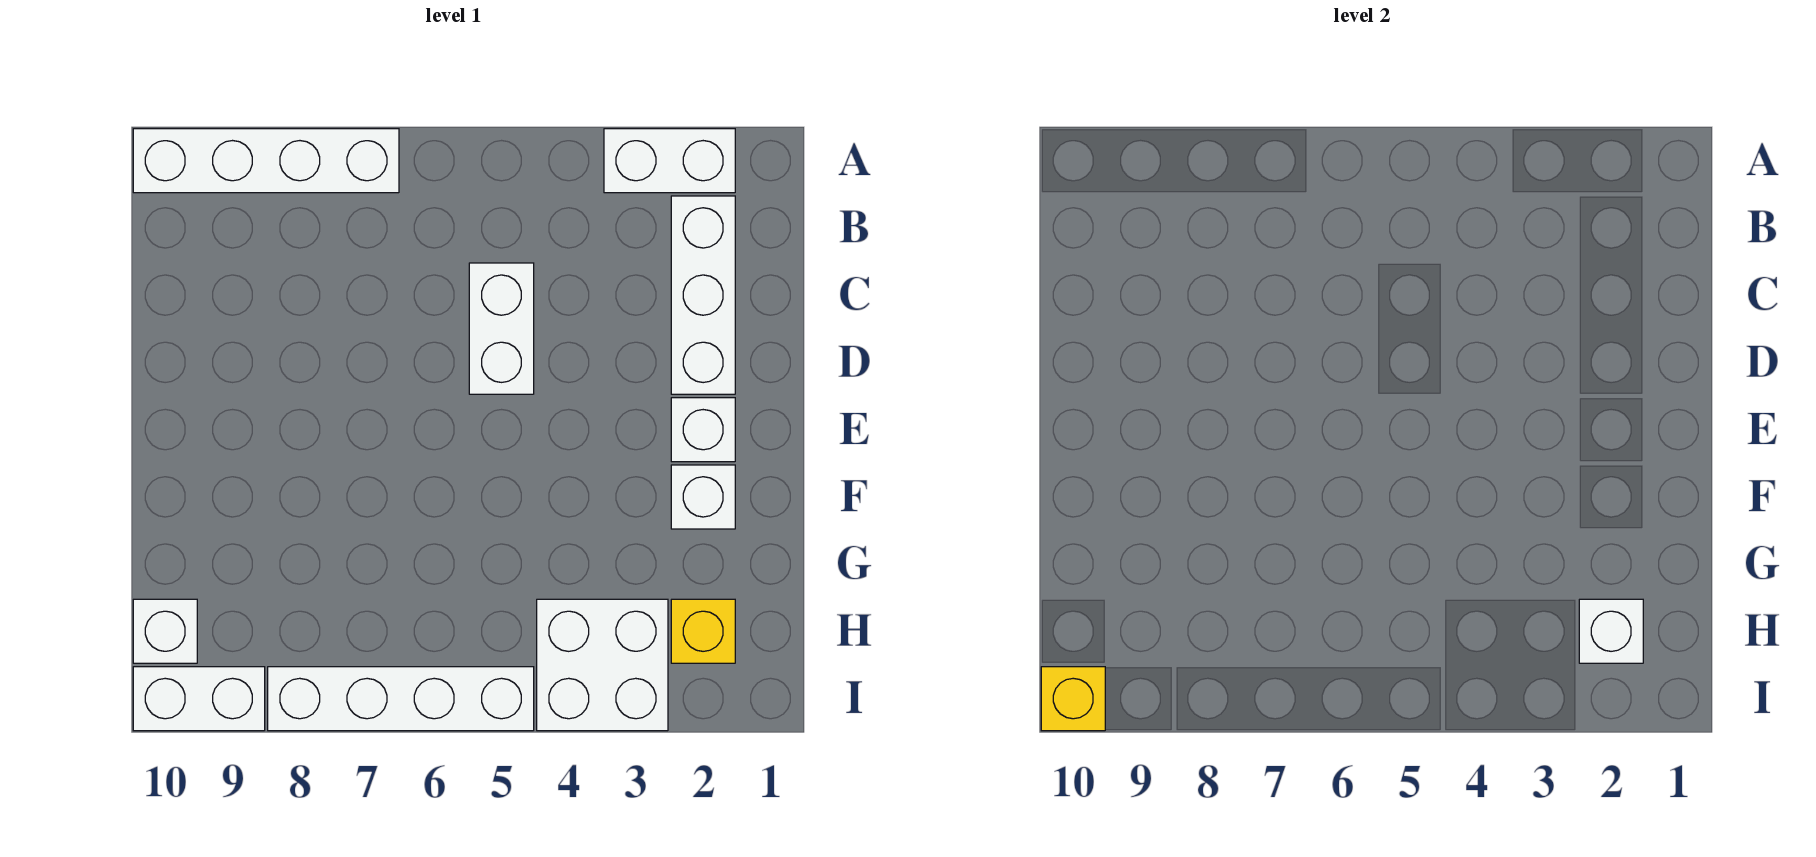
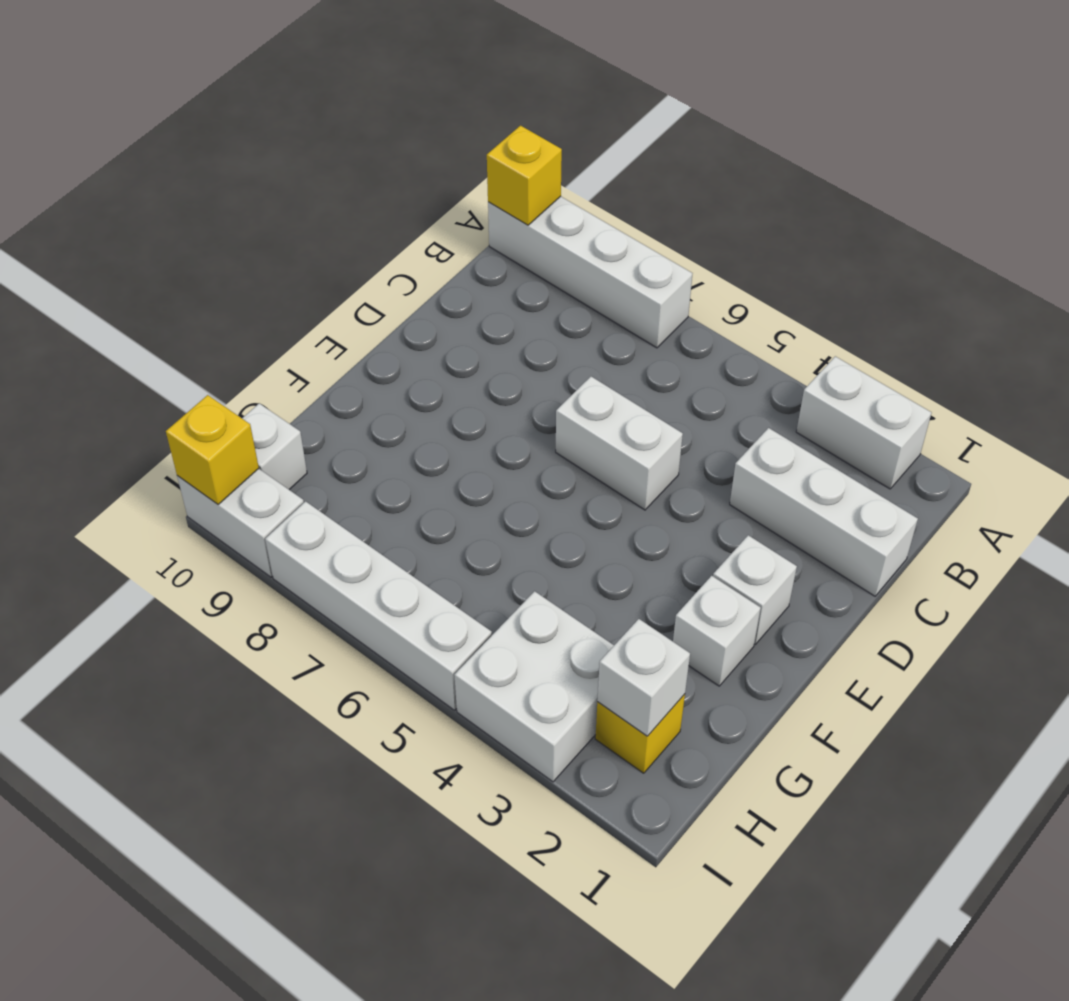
none -> yellow 1x1 brick [487,126,562,225]
white 1x3 brick [671,196,735,394] -> white 1x3 brick turned to [730,428,918,596]
white 1x2 brick [469,263,534,394] -> white 1x2 brick turned to [556,377,683,510]

